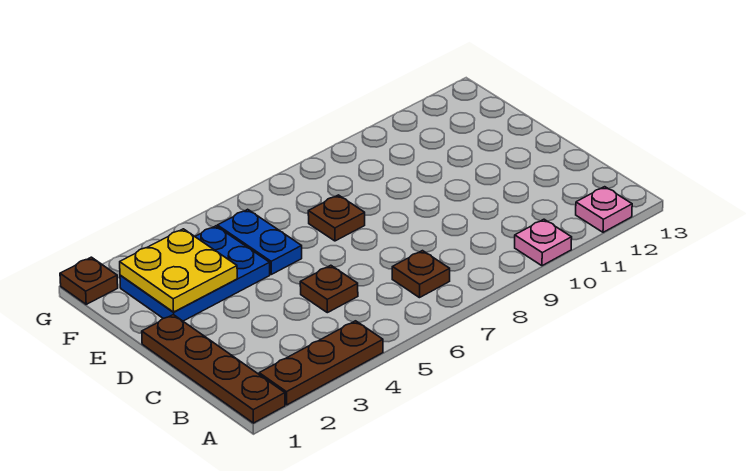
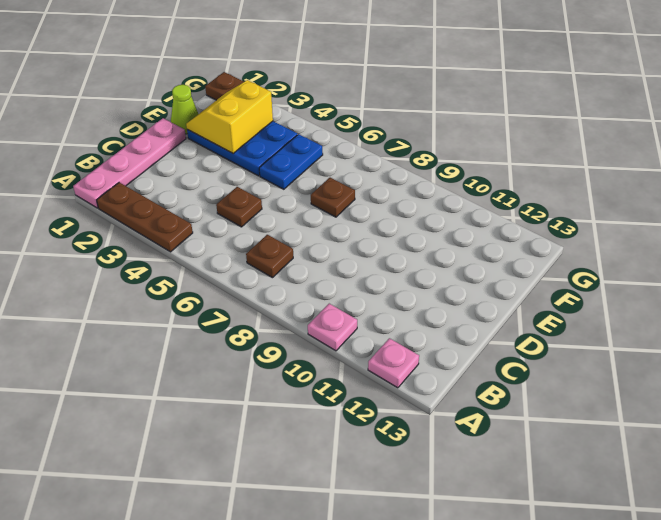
brown 1x4 plate [142,315,285,423] -> pink 1x4 plate [73,118,186,208]
none -> lime 1x1 cone [171,85,198,134]
yellow 2x2 plate [120,229,237,312] -> yellow 2x2 slope [186,80,273,154]

